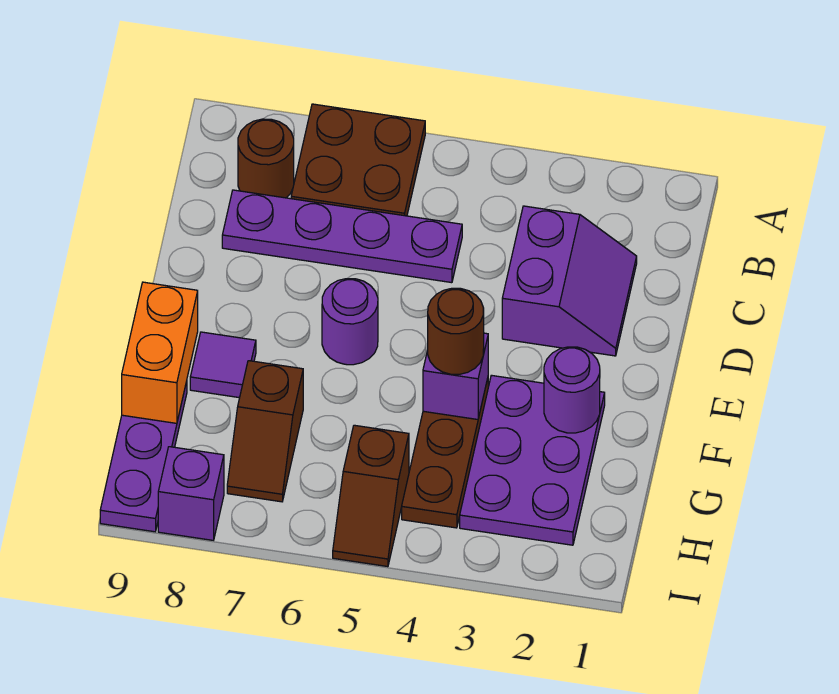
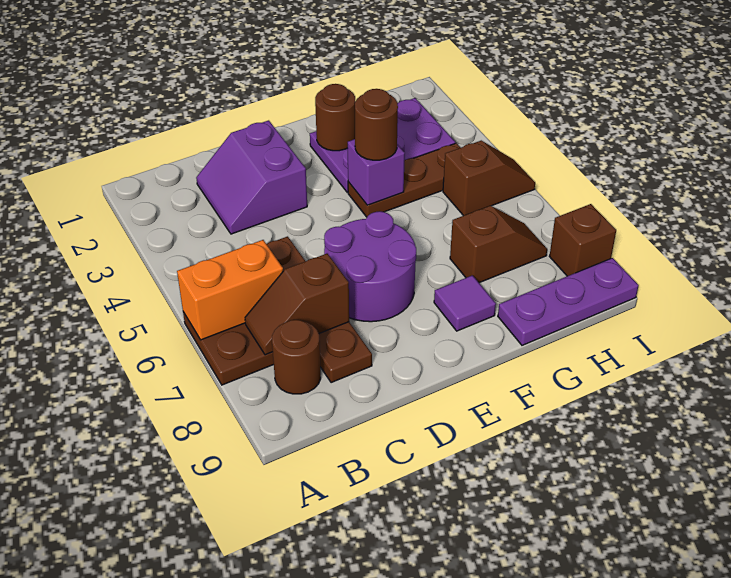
none -> brown 1x2 slope [245,254,349,355]
purple 2x2 slope [502,206,637,356] -> purple 2x2 slope turned to [196,120,307,234]
purple 1x4 plate [222,190,462,283] -> brown 1x4 plate [267,236,372,383]
purple 1x1 round brick [322,279,378,365] -> purple 2x2 round brick [324,211,416,322]
purple 1x1 round brick [544,347,600,433] -> brown 1x1 round brick [315,84,355,151]
orange 1x2 brick [122,282,198,423] -> orange 1x2 brick moved to [177,240,283,340]
purple 1x1 brick [158,447,224,540] -> brown 1x1 brick [549,204,616,276]

